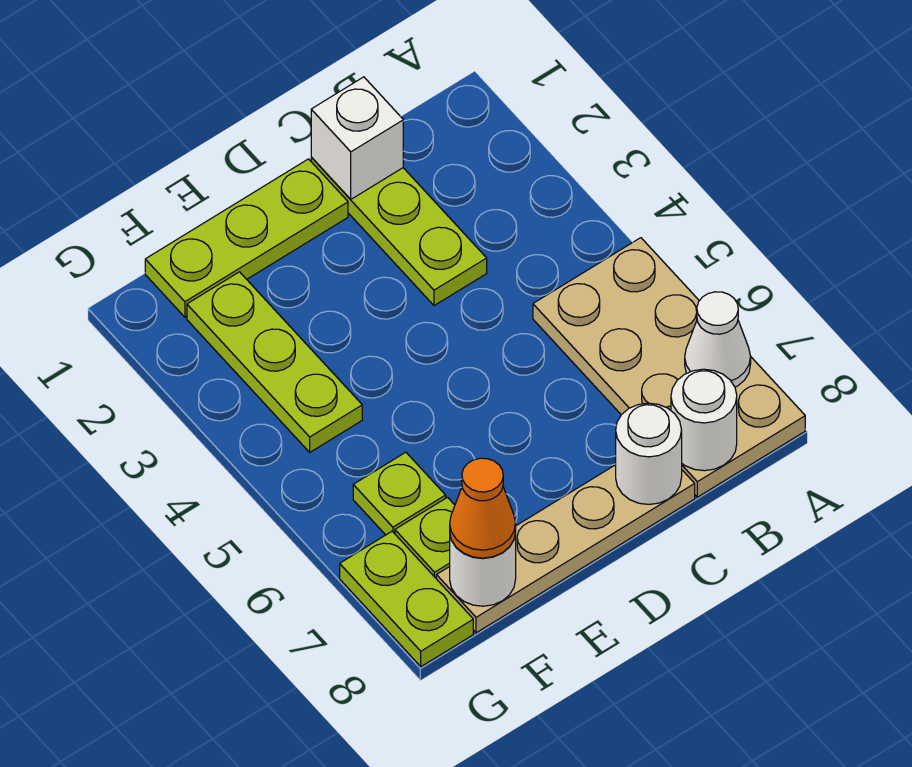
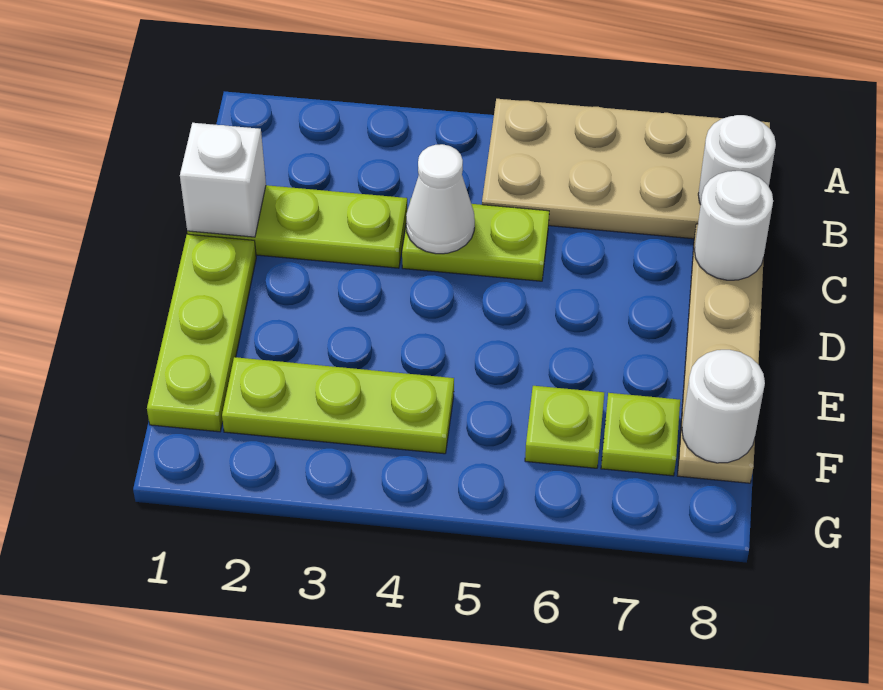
white 1x1 cone [685,292,751,387] -> white 1x1 cone moved to [406,144,475,254]
orange 1x1 cone [450,458,516,558] -> none
lime 1x2 plate [340,531,473,667] -> lime 1x2 plate moved to [402,199,549,281]

